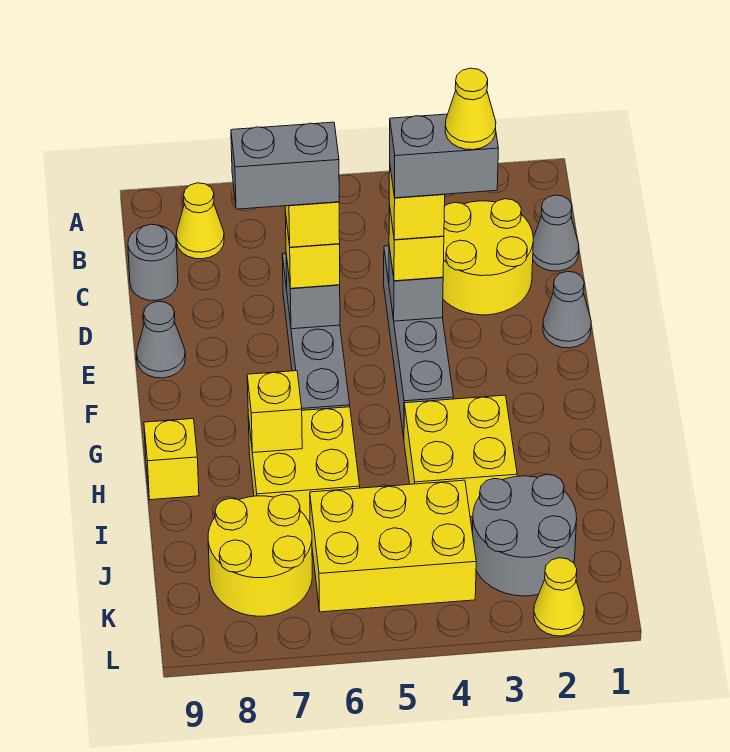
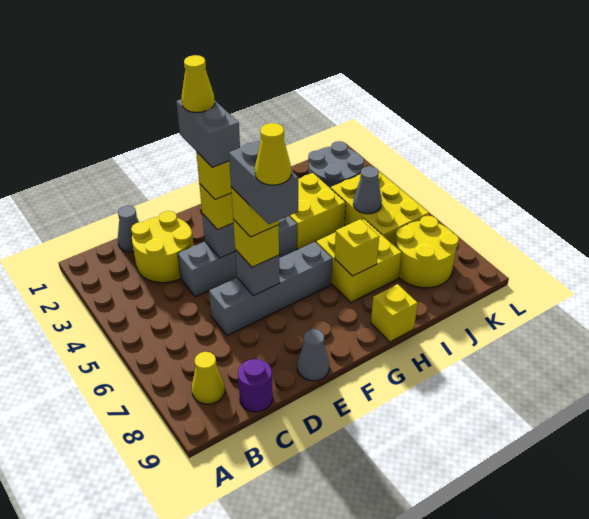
grey 1x1 round brick [128,224,178,301] -> purple 1x1 round brick [238,359,273,412]
grey 1x1 cone [543,271,591,348] -> grey 1x1 cone moved to [353,166,382,214]
yellow 1x1 cone [534,558,584,636] -> yellow 1x1 cone moved to [255,123,291,185]

